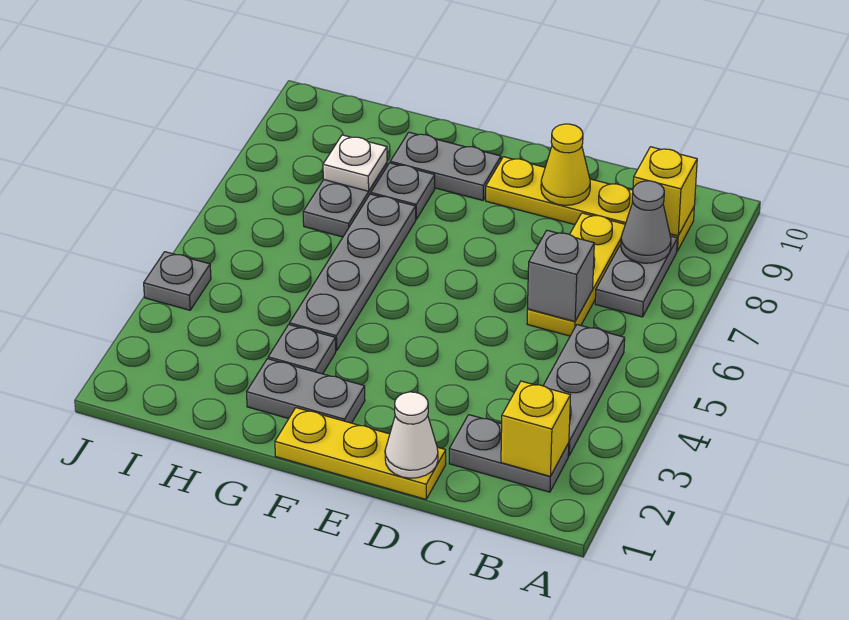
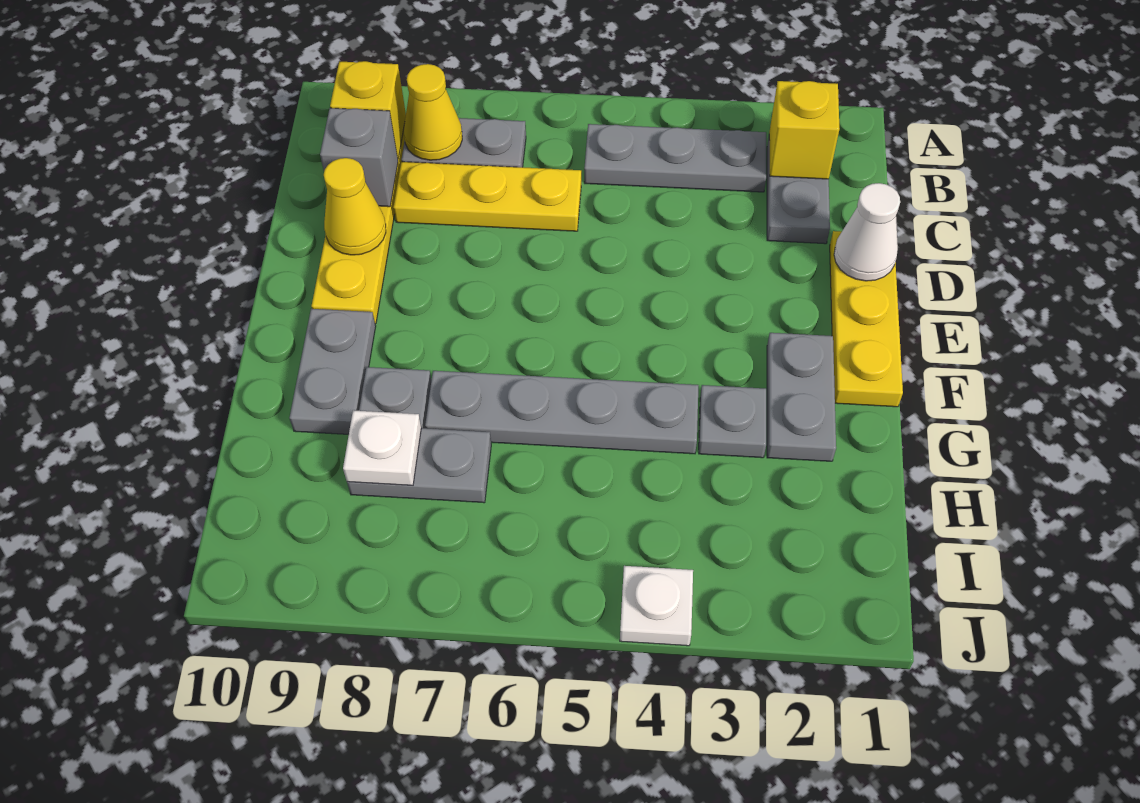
grey 1x1 cone [621,181,671,263] -> yellow 1x1 cone [404,64,462,160]
grey 1x1 brick [528,230,594,321] -> grey 1x1 brick moved to [320,108,398,207]
grey 1x1 plate [144,252,211,310] -> white 1x1 plate [620,566,693,646]

